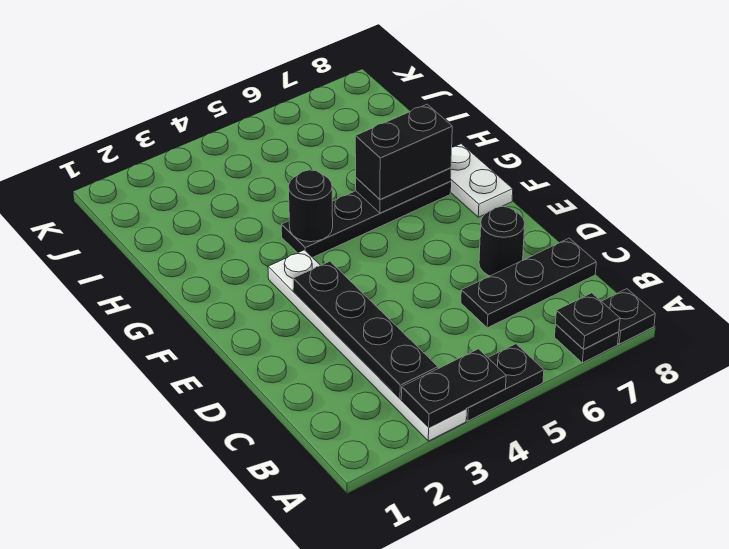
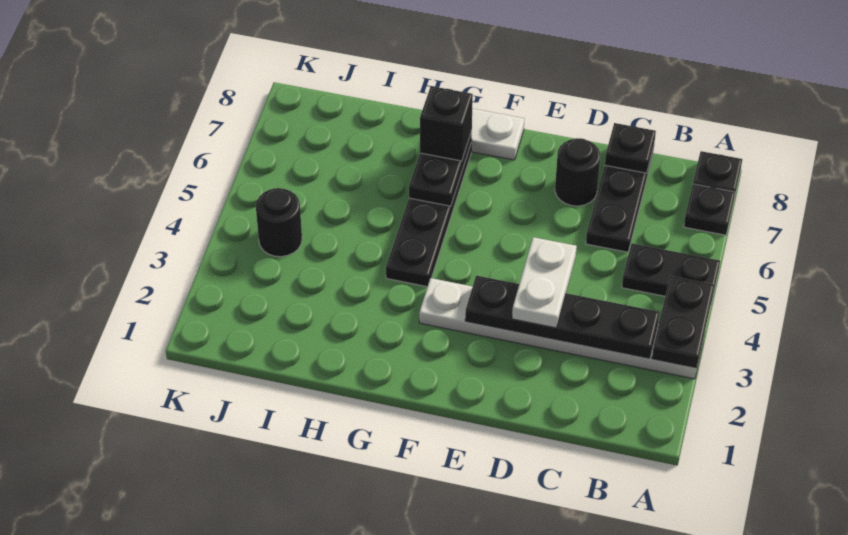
black 1x2 plate [466,344,544,421] -> black 1x2 plate turned to [622,243,720,303]
black 1x1 plate [556,293,620,349] -> black 1x1 plate moved to [605,123,656,173]
none -> white 1x2 plate [512,237,577,328]
black 1x1 round brick [288,170,333,242] -> black 1x1 round brick moved to [256,188,302,257]
black 1x2 brick [355,104,452,199] -> black 1x1 brick [420,86,473,161]

